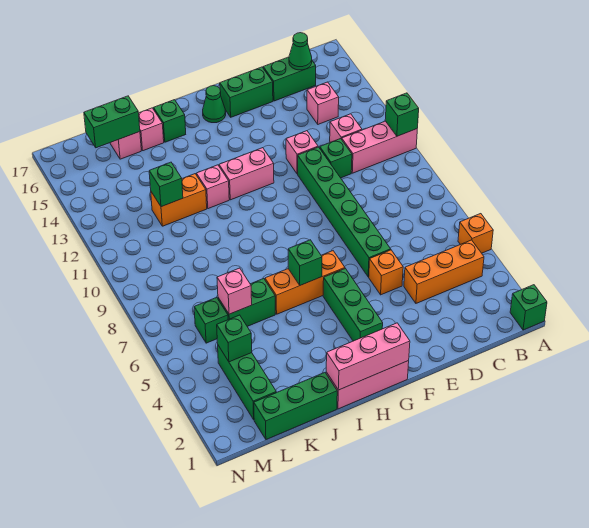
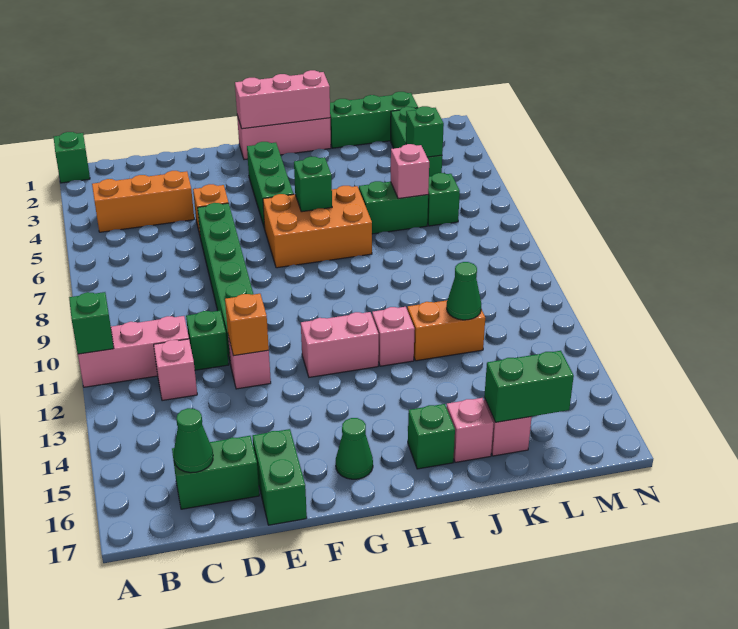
orange 1x1 brick [458,214,493,253] -> orange 1x1 brick moved to [225,294,269,356]
pink 1x1 brick [307,82,339,124] -> none
green 1x2 brick [220,67,273,117] -> green 1x2 brick turned to [253,429,307,525]
orange 1x3 brick [265,251,345,314] -> orange 2x3 brick [263,186,372,268]
green 1x1 brick [149,162,183,207] -> green 1x1 cone [447,262,481,320]

